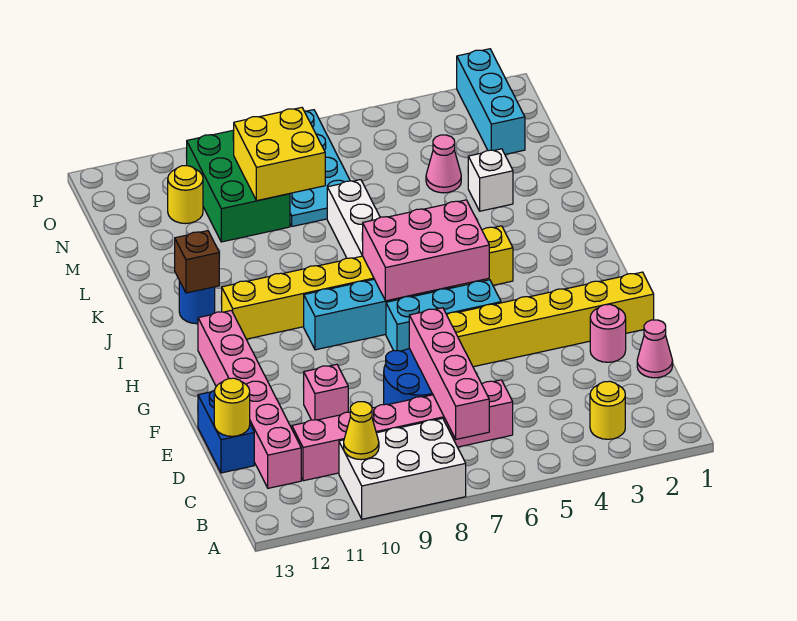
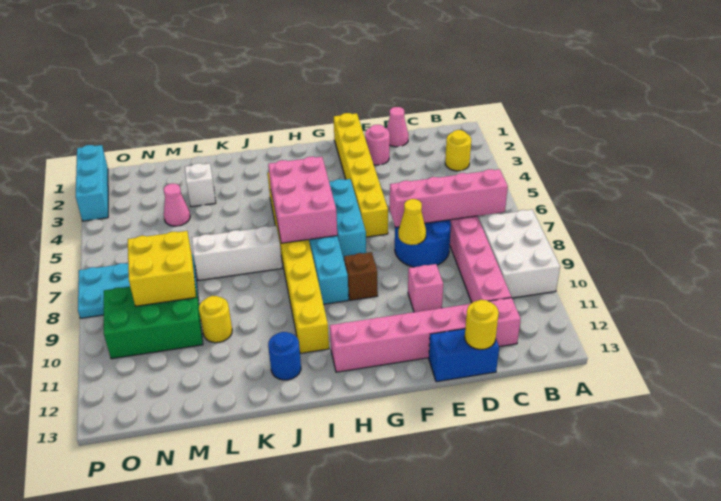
yellow 1x1 cone [344,402,379,460] -> yellow 1x1 cone moved to [398,199,426,245]
brown 1x1 brick [175,231,219,293] -> brown 1x1 brick moved to [344,252,378,300]
cyan 1x3 brick [457,49,525,154] -> cyan 1x3 brick turned to [76,145,108,221]
yellow 1x1 round brick [168,166,203,224] -> yellow 1x1 round brick moved to [199,296,232,343]

